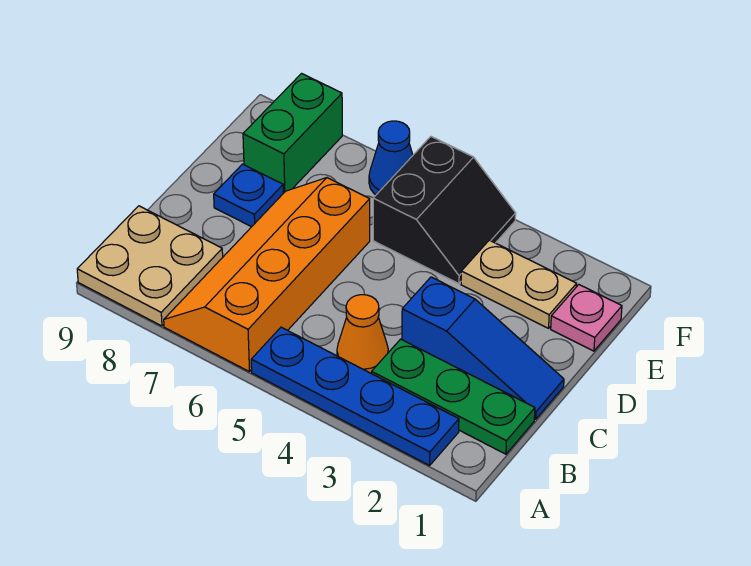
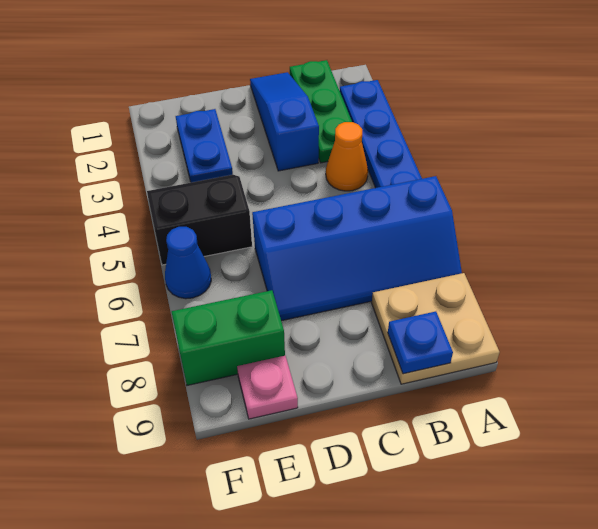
orange 2x4 slope [164,178,370,372] -> blue 2x4 slope [252,176,462,321]
blue 1x1 plate [214,164,283,227] -> blue 1x1 plate moved to [388,311,453,374]
pink 1x1 plate [551,285,622,351] -> pink 1x1 plate moved to [237,356,298,419]
tan 1x2 plate [461,240,577,328] -> blue 1x2 plate [176,109,233,182]

